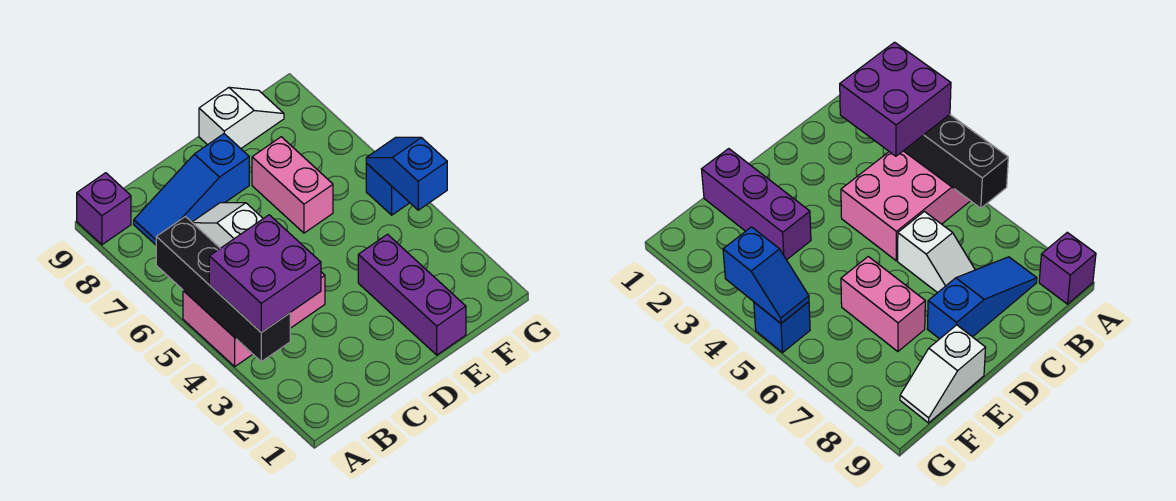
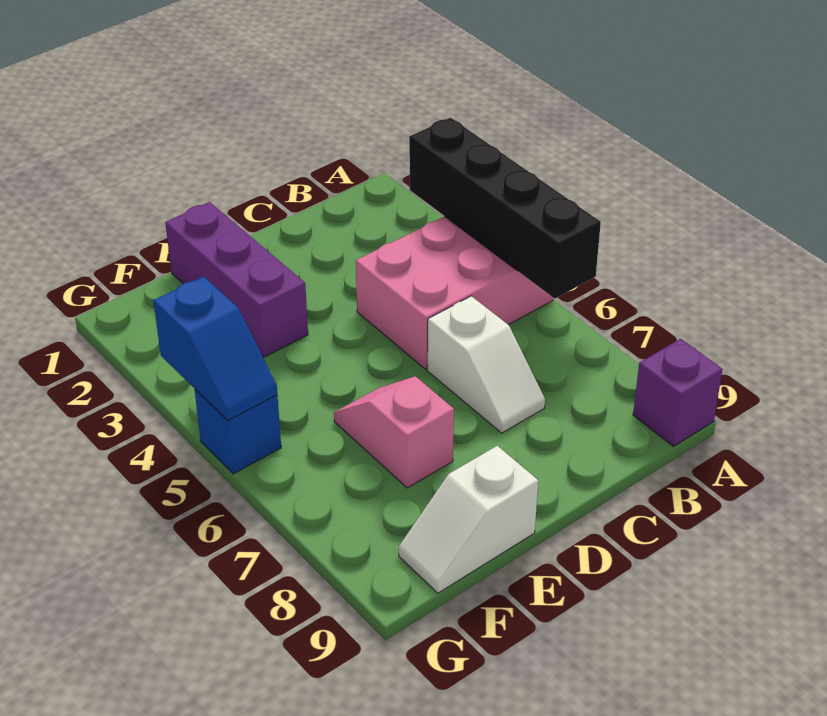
purple 2x2 brick [209,215,321,332] -> none
blue 1x3 slope [134,134,249,245] -> none
pink 1x2 brick [252,137,333,233] -> pink 1x2 slope [334,376,454,488]

